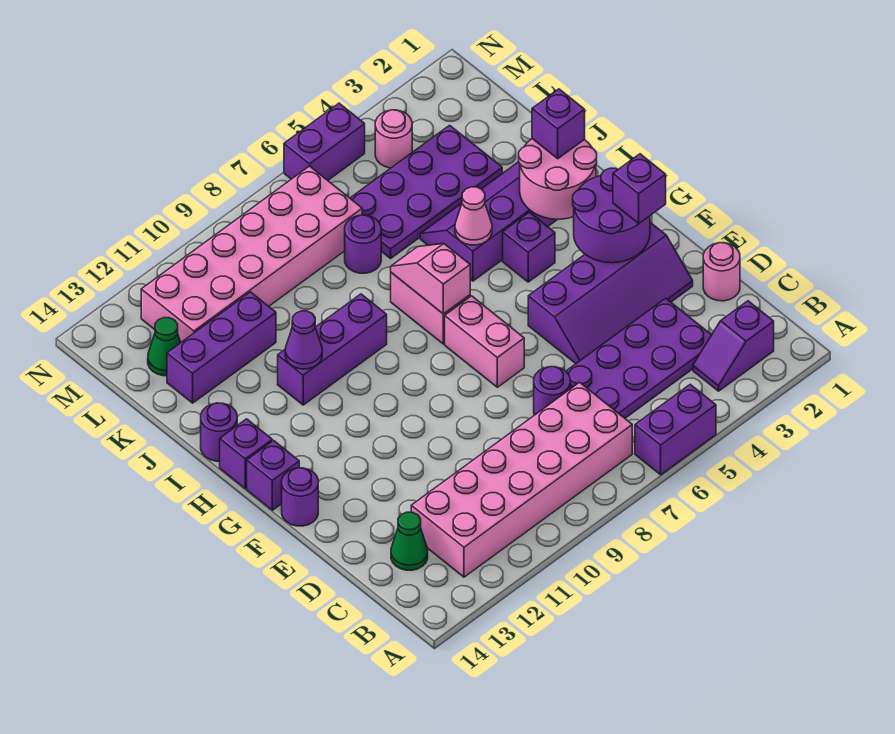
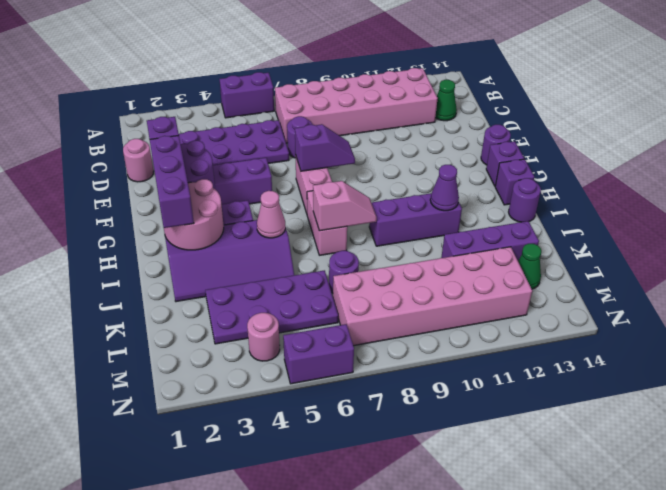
purple 1x2 slope [693,301,774,391] -> purple 1x2 slope moved to [295,124,355,171]
pink 1x2 slope [391,243,470,314] -> pink 1x2 slope turned to [313,181,377,231]
purple 1x1 brick [532,89,585,159] -> purple 1x3 brick [150,135,194,228]

